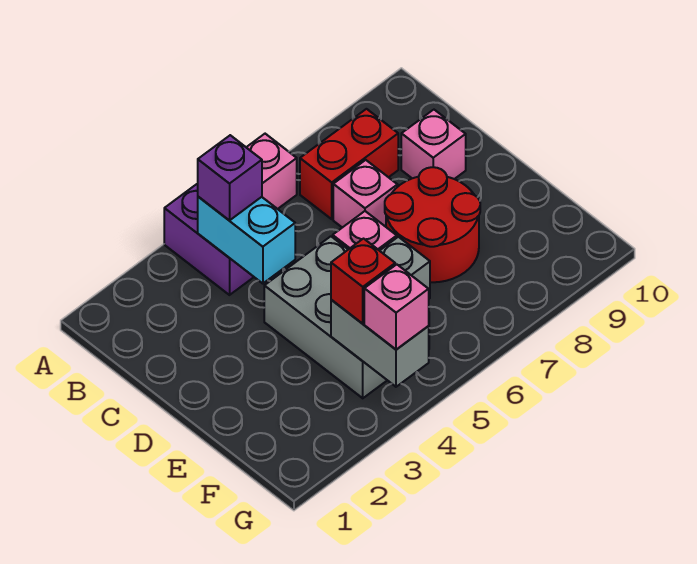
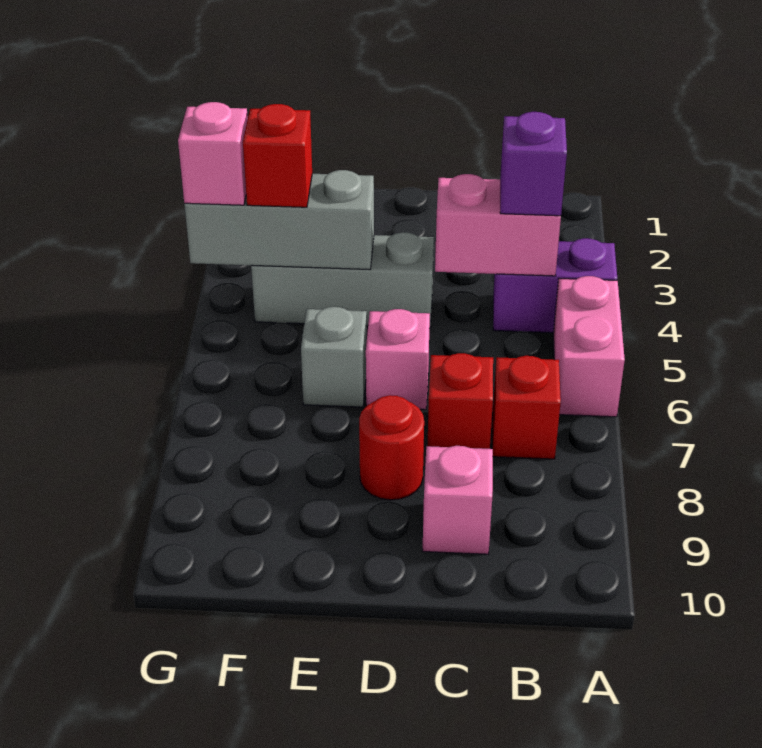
cyan 1x2 brick [198,197,295,284] -> pink 1x2 brick [435,174,561,276]
red 1x2 brick [300,109,398,219] -> red 1x1 brick [493,356,561,459]
pink 1x1 brick [333,160,398,228] -> red 1x1 brick [427,353,493,449]
grey 2x3 brick [264,236,387,398] -> grey 1x3 brick [251,232,434,328]
red 2x2 round brick [385,167,480,282] -> red 1x1 round brick [359,395,424,500]
grey 1x2 brick [331,300,429,387] -> grey 1x3 brick [184,170,374,270]

